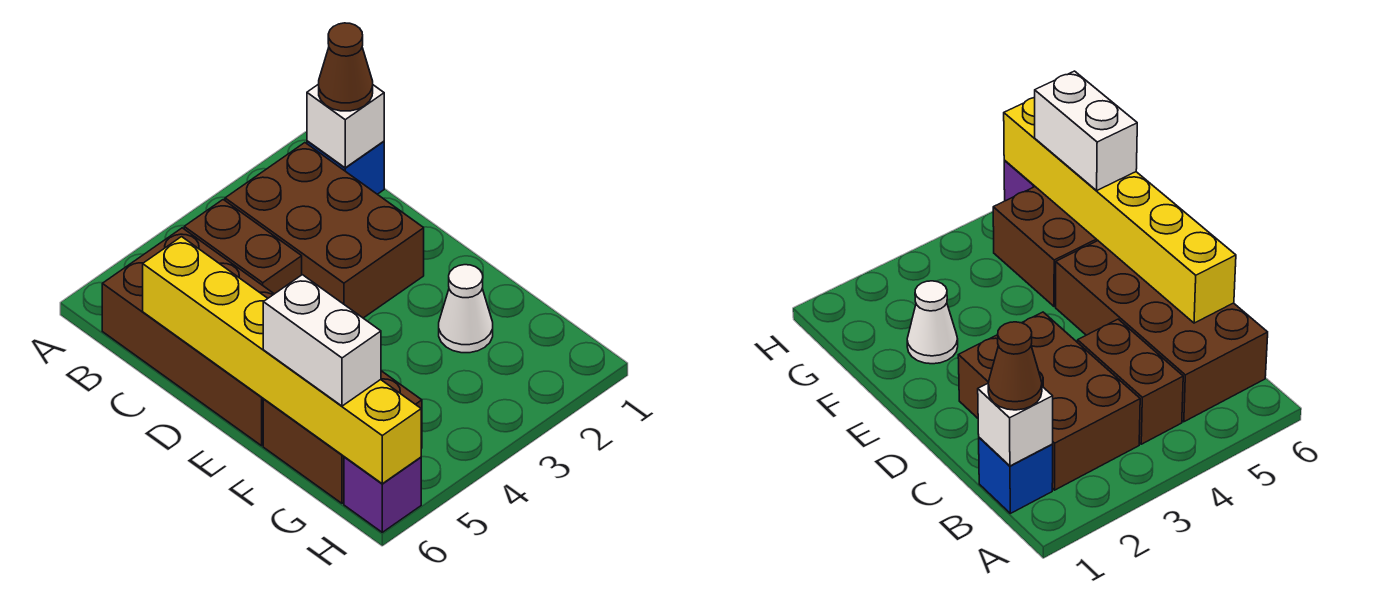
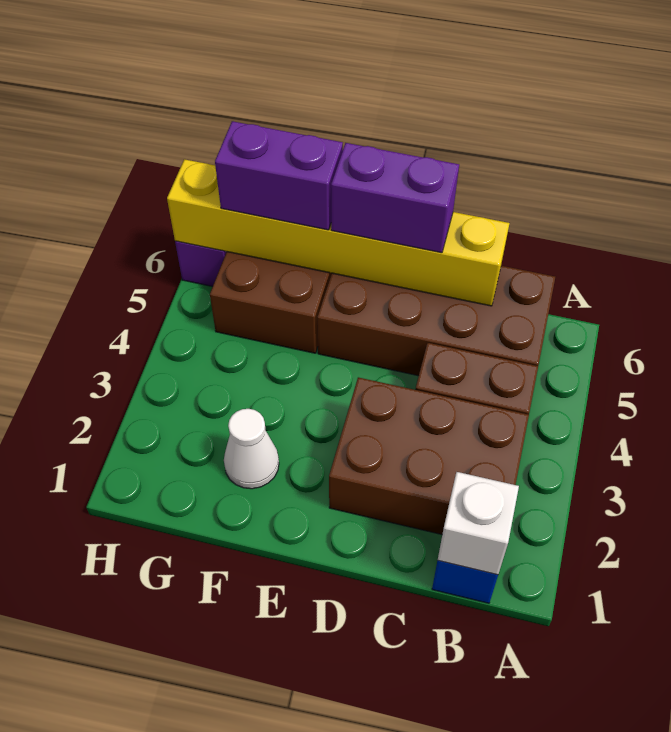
brown 1x1 cone [319,23,373,111] -> none
none -> purple 1x2 brick [331,143,459,253]
white 1x2 brick [263,275,381,406] -> purple 1x2 brick [215,121,343,230]

